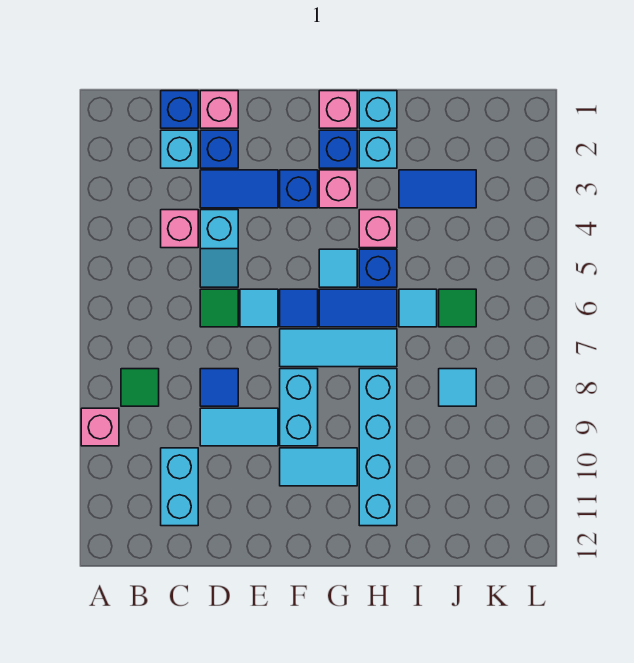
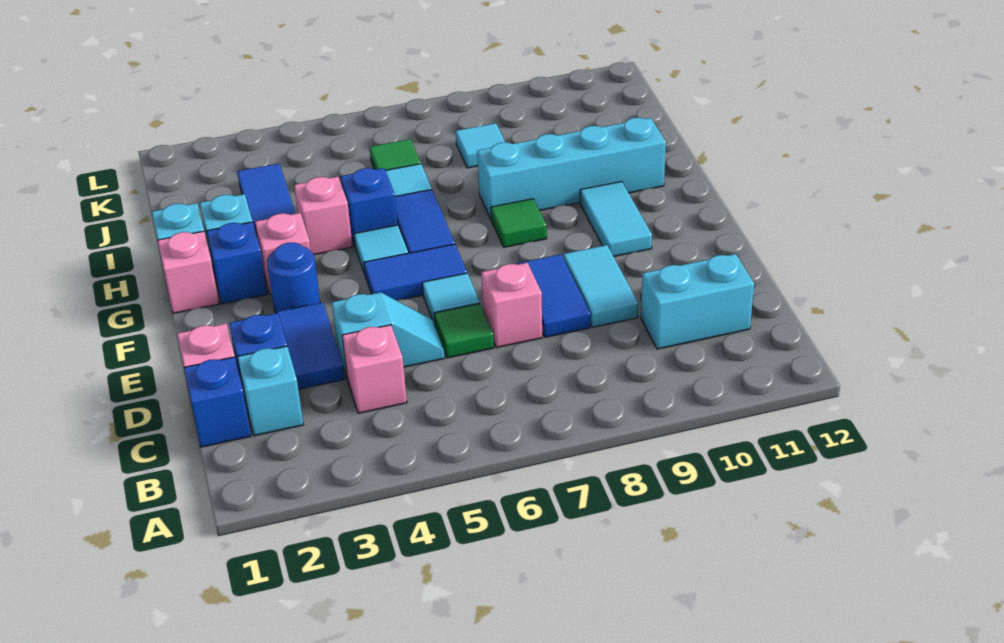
pink 1x1 brick [81,408,119,446] -> pink 1x1 brick moved to [481,263,542,348]
green 1x1 tile [121,369,159,406] -> green 1x1 tile moved to [491,199,547,247]
blue 1x1 tile [200,369,238,406] -> blue 1x2 tile [517,254,591,337]
blue 1x1 brick [280,170,318,208] -> blue 1x1 round brick [267,242,320,313]
blue 1x1 tile [280,289,318,327] -> blue 1x2 tile [364,244,467,301]
cyan 1x3 tile [280,329,397,367] -> none
cyan 1x2 brick [280,369,318,446] -> none

